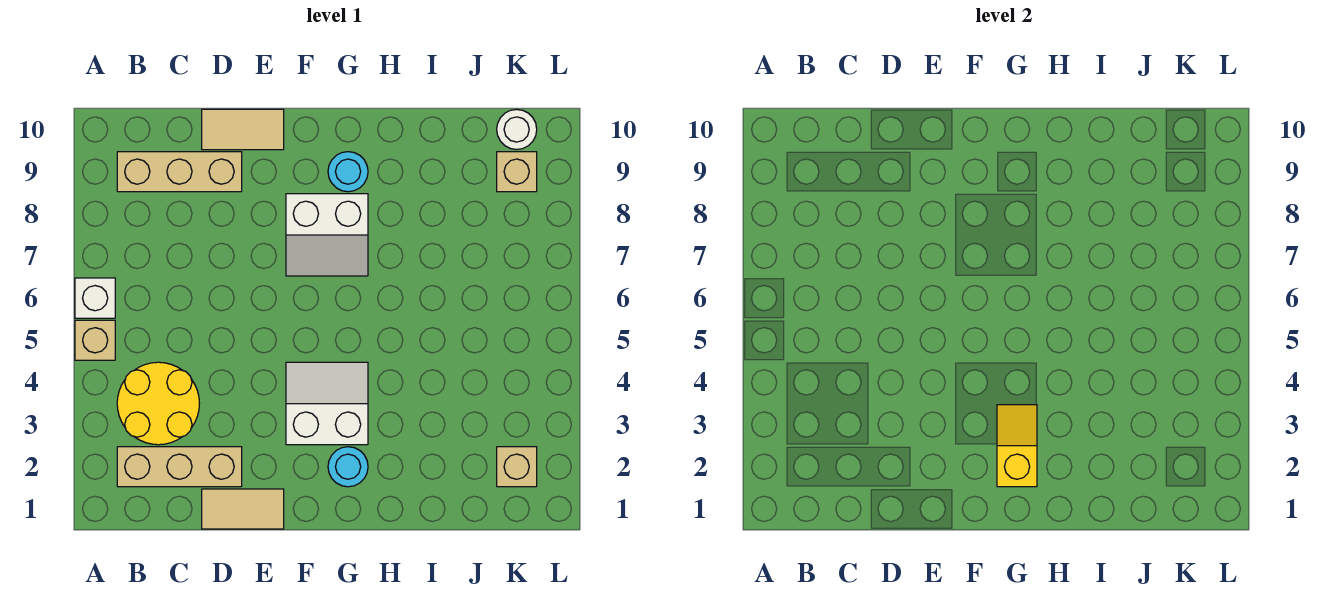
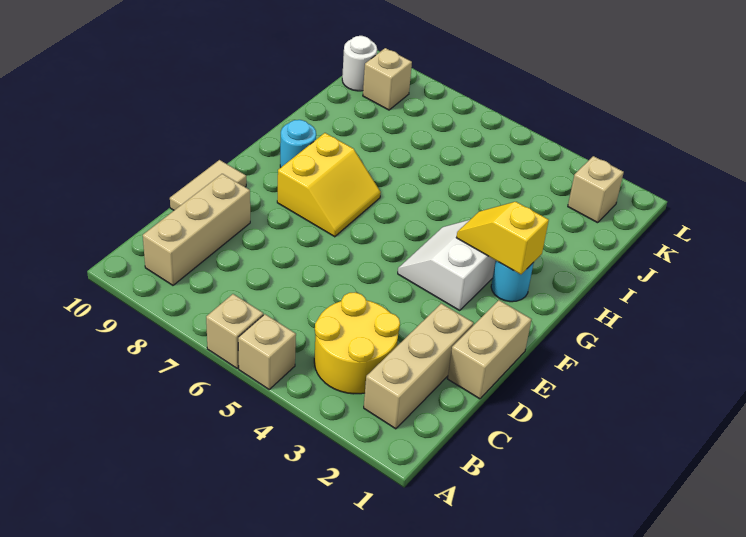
white 1x1 brick [75,278,115,318] -> tan 1x1 brick [206,294,263,368]
tan 1x2 tile [202,489,284,529] -> tan 1x2 brick [448,300,532,399]
white 2x2 slope [286,194,368,276] -> yellow 2x2 slope [277,133,381,237]

